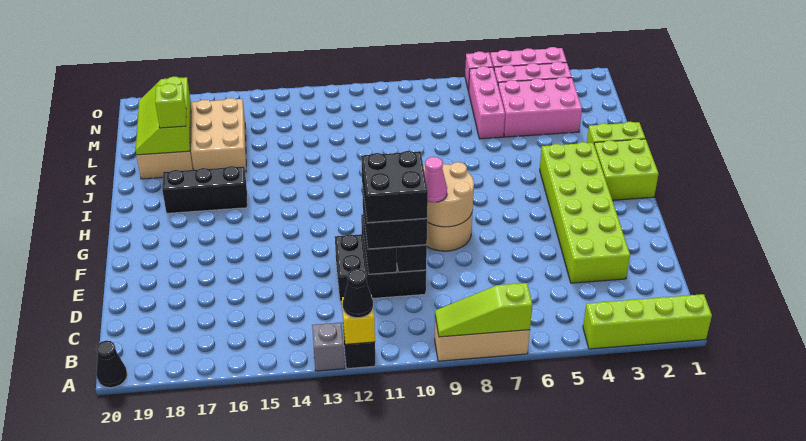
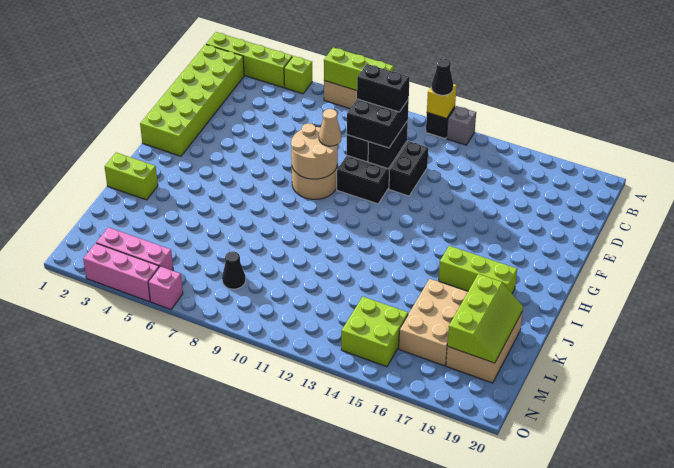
lime 1x3 slope [435,283,532,337] -> lime 1x3 brick [324,47,394,90]
black 1x1 cone [96,341,127,388] -> black 1x1 cone moved to [222,252,246,289]
lime 2x6 brick [540,142,630,283] -> lime 2x6 brick moved to [140,45,244,156]
black 2x2 brick [361,151,428,223] -> black 1x2 brick [357,64,410,112]
pink 1x1 cone [424,157,447,203] -> tan 1x1 cone [319,109,342,146]
lime 2x2 brick [594,139,659,200] -> lime 2x2 brick moved to [341,297,408,367]
black 1x3 brick [162,166,247,213] -> lime 1x3 brick [439,246,517,293]
lime 1x1 brick [155,83,186,128] -> lime 1x1 brick moved to [284,56,312,94]
pink 2x3 brick [498,77,582,137] -> none
pink 1x3 brick [469,66,505,139] -> none

